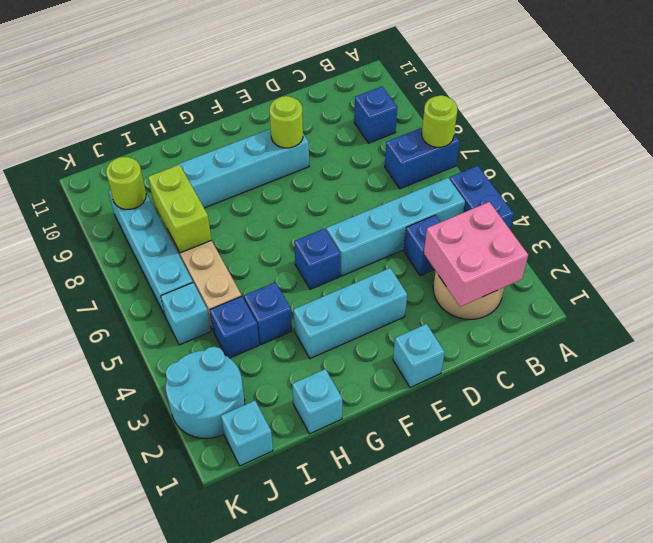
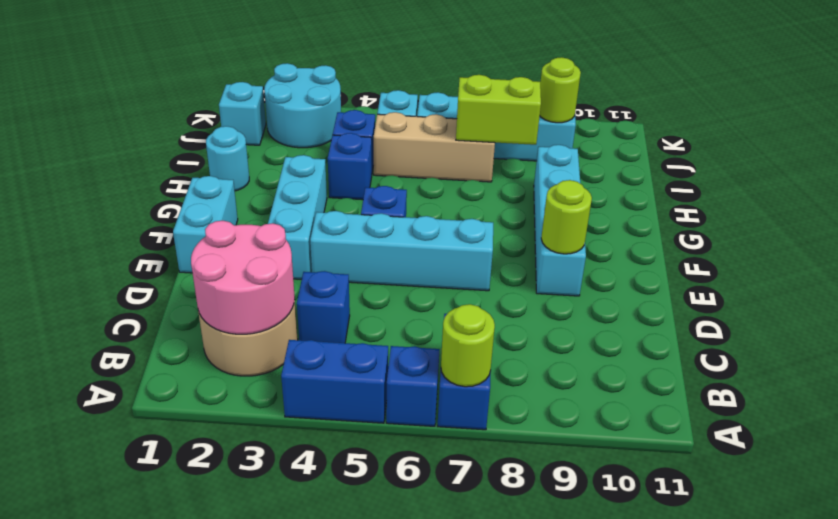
pink 2x2 brick [424,202,528,307] -> pink 2x2 round brick [191,221,295,334]
cyan 1x4 brick [326,178,465,276] -> cyan 1x4 brick turned to [310,211,493,291]
blue 1x1 brick [354,86,397,143] -> blue 1x1 brick moved to [386,346,440,426]
cyan 1x1 brick [393,324,445,388] -> cyan 1x2 brick [173,176,238,273]
cyan 1x1 brick [292,369,342,434] -> cyan 1x1 round brick [206,126,249,191]

